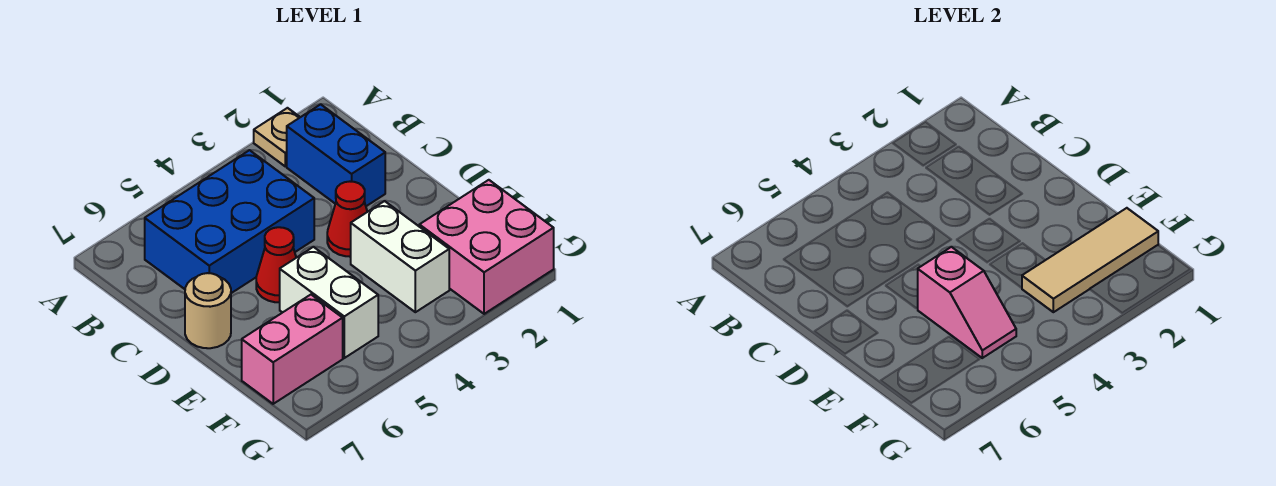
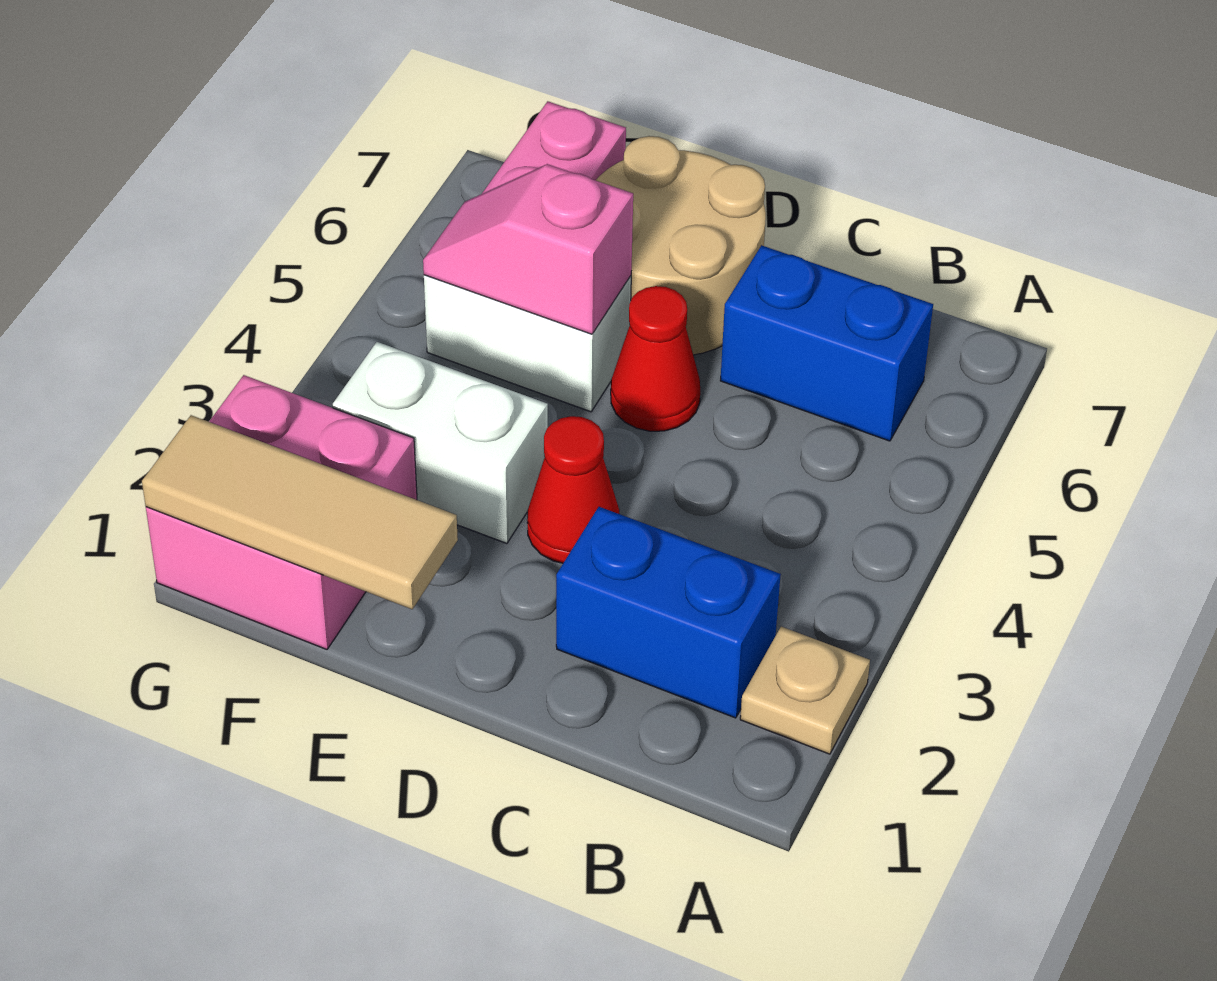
blue 2x3 brick [145,150,314,293] -> blue 1x2 brick [720,245,933,441]
tan 1x1 round brick [185,273,231,348] -> tan 2x2 round brick [596,136,766,355]
tan 1x3 tile [1022,208,1158,312] -> tan 1x3 tile turned to [142,415,458,609]

